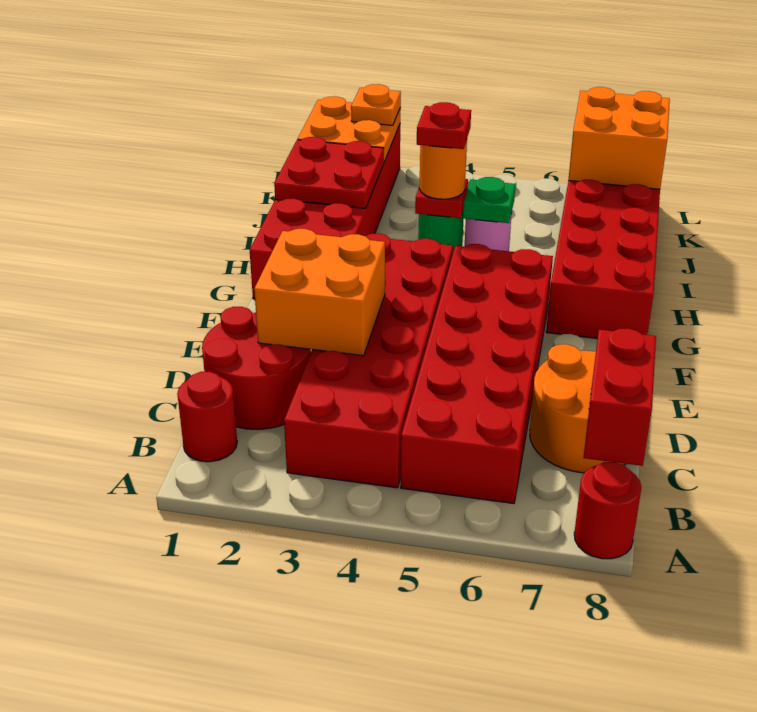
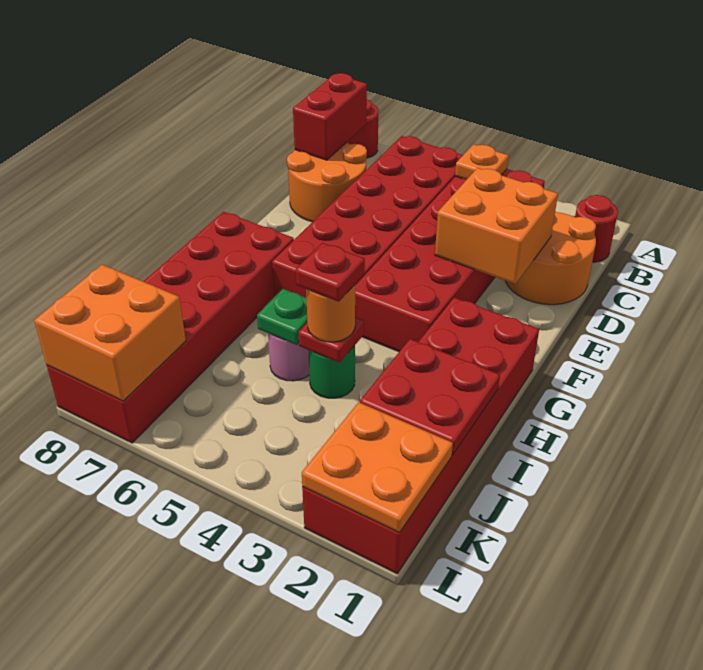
red 2x2 round brick [202,307,311,429] -> orange 2x2 round brick [506,212,596,305]
orange 1x1 plate [351,84,401,125] -> orange 1x1 plate moved to [455,144,509,179]

